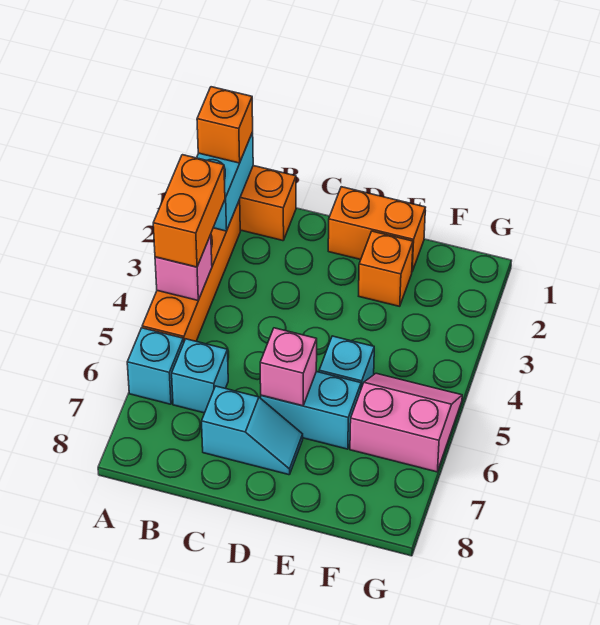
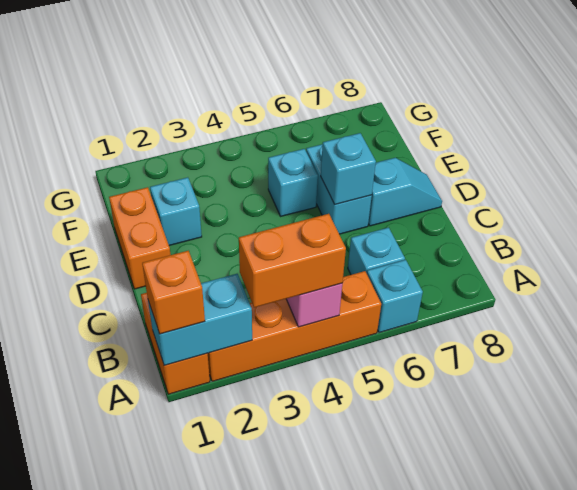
cyan 1x2 slope [202,386,303,475] -> cyan 1x2 slope turned to [368,158,442,226]
pink 1x1 brick [260,328,317,406] -> cyan 1x1 brick [321,133,376,204]
orange 1x1 brick [359,231,413,306] -> cyan 1x1 brick [150,177,202,246]
pink 2x2 slope [350,373,462,472] -> none

